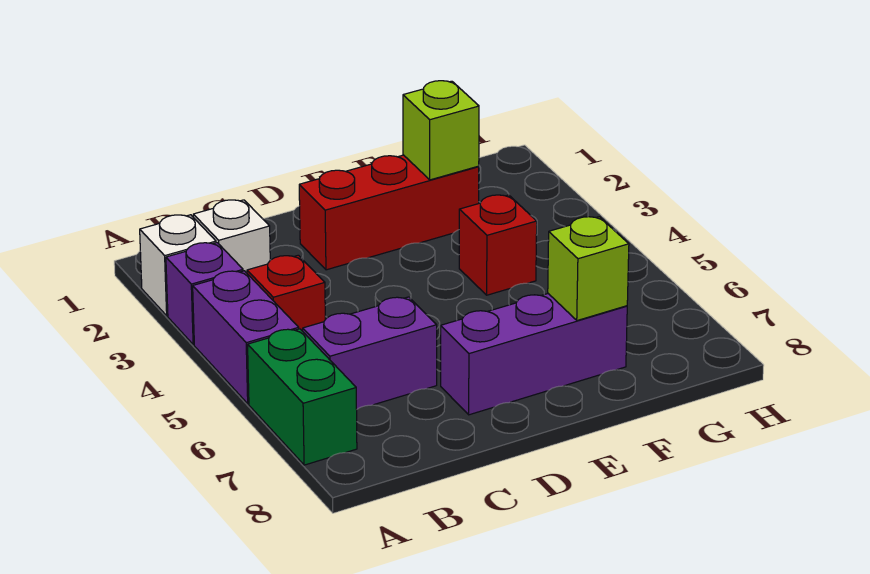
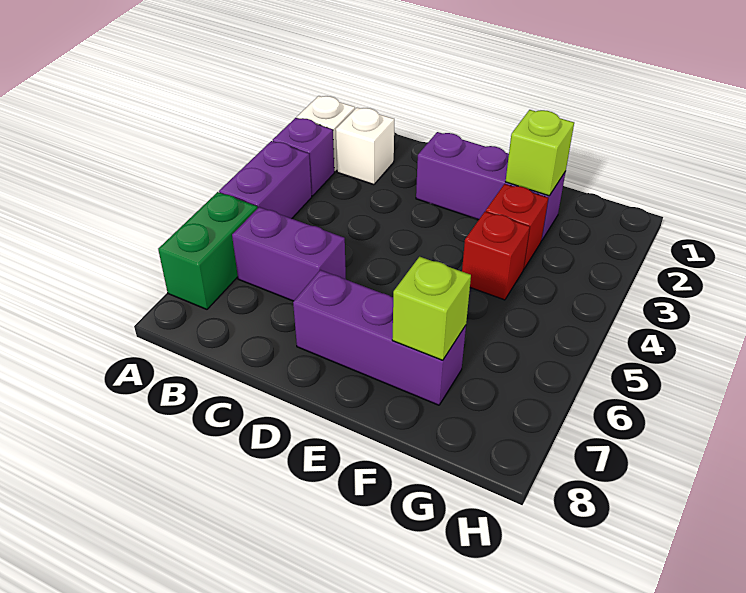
red 1x1 brick [247,255,325,331] -> red 1x1 brick moved to [486,184,548,269]
red 1x3 brick [299,155,479,270] -> purple 1x3 brick [416,132,565,241]

